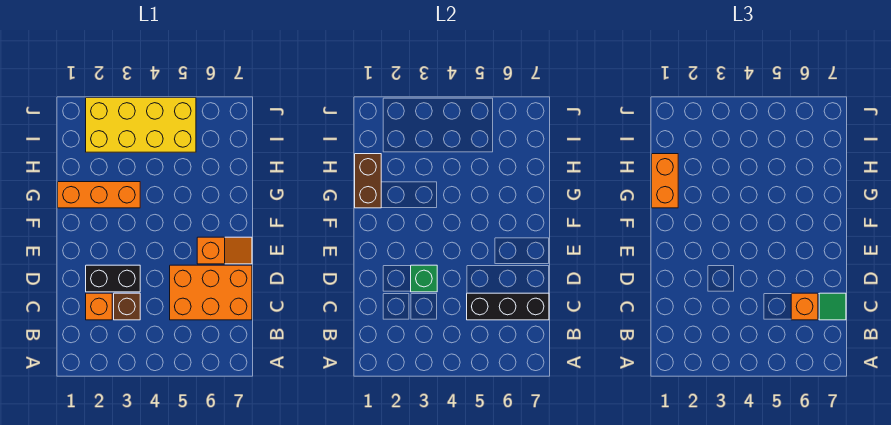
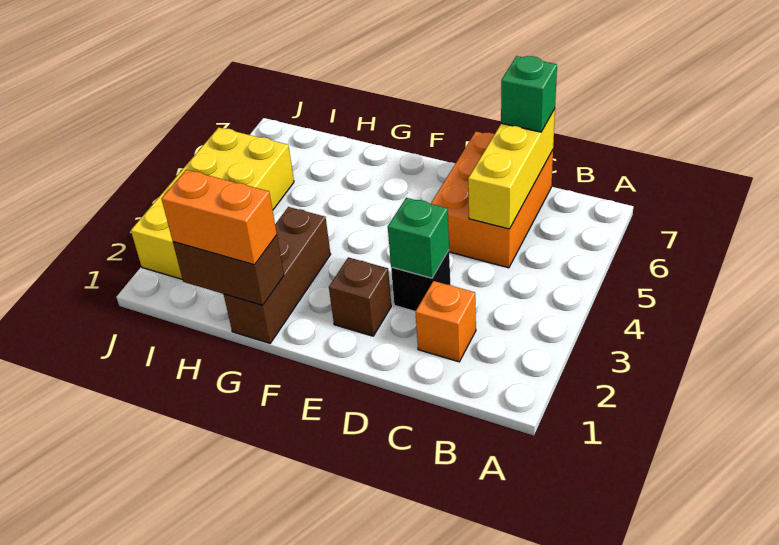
brown 1x1 brick [114,293,140,320] -> brown 1x1 brick moved to [329,257,391,336]
black 1x3 brick [467,293,549,320] -> yellow 1x3 brick [468,109,555,229]
orange 1x1 brick [791,293,818,320] -> none
green 1x1 tile [819,293,846,320] -> green 1x1 brick [501,56,557,132]
black 1x2 brick [86,265,140,292] -> black 1x1 brick [391,250,450,311]
orange 1x2 slope [197,237,252,264] -> none
orange 1x3 brick [58,182,140,208] -> brown 1x3 brick [224,207,331,343]

